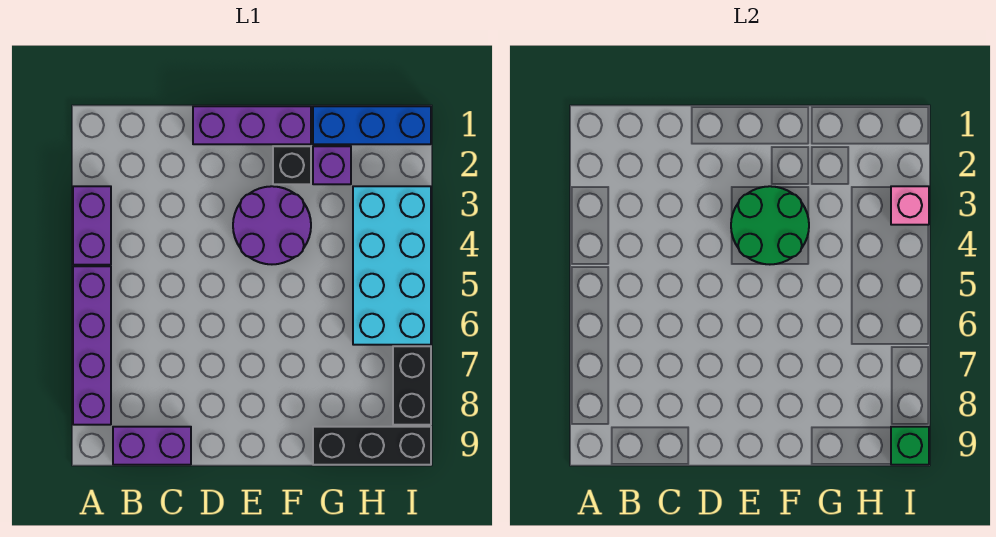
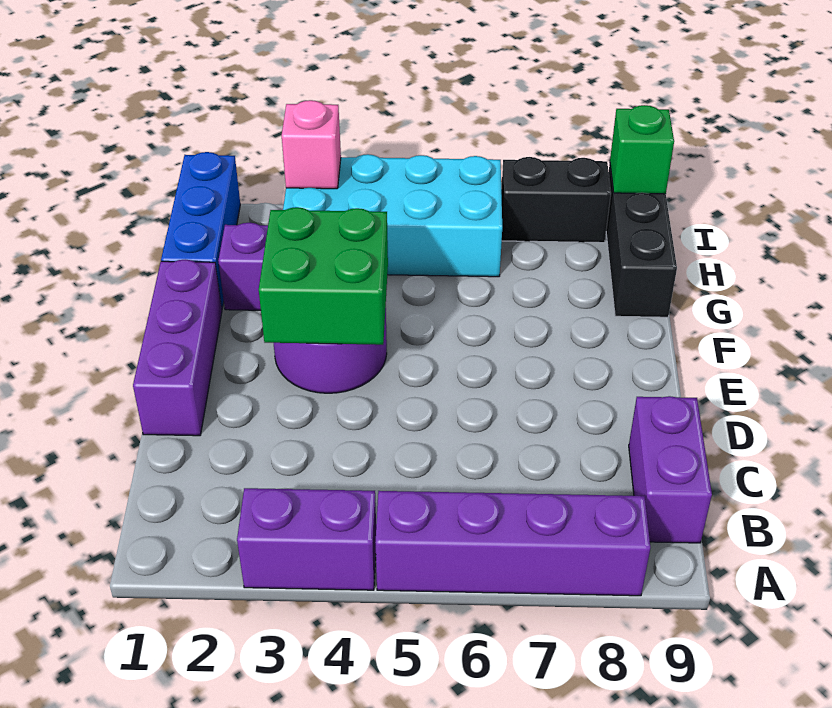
green 2x2 round brick [731,186,809,264] -> green 2x2 brick [259,207,388,345]
black 1x1 brick [273,146,311,184] -> none

